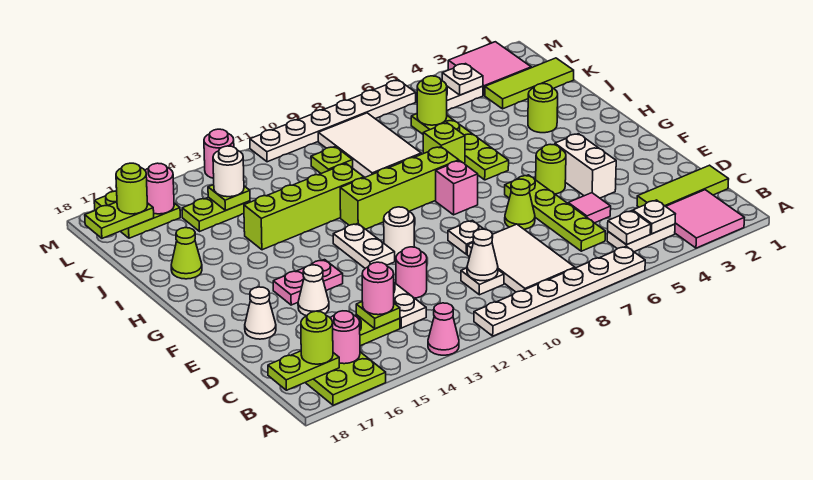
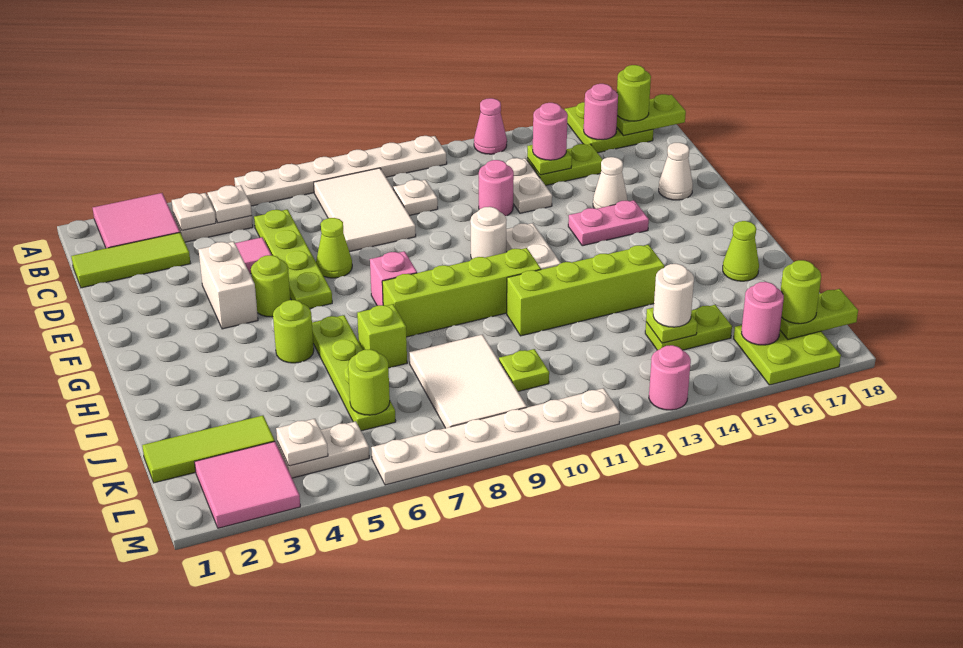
white 1x1 cone [467,229,498,281] -> none
white 1x1 plate [448,220,483,254] -> none
lime 1x1 round brick [528,84,558,133] -> lime 1x1 round brick moved to [273,300,314,363]

